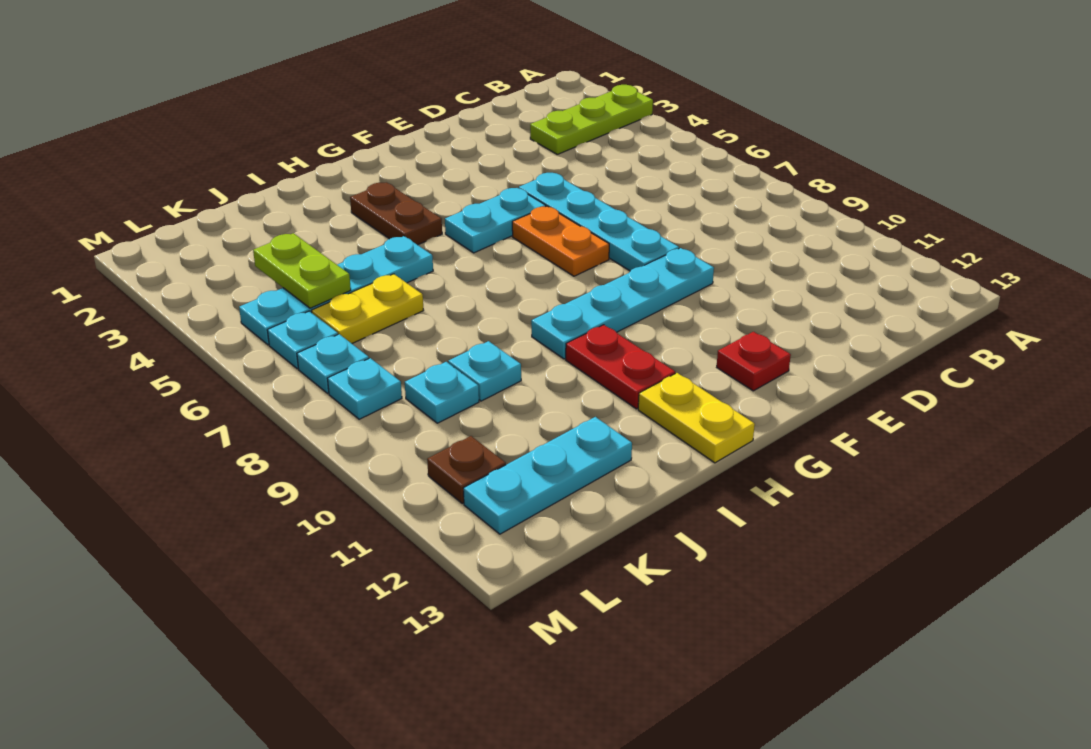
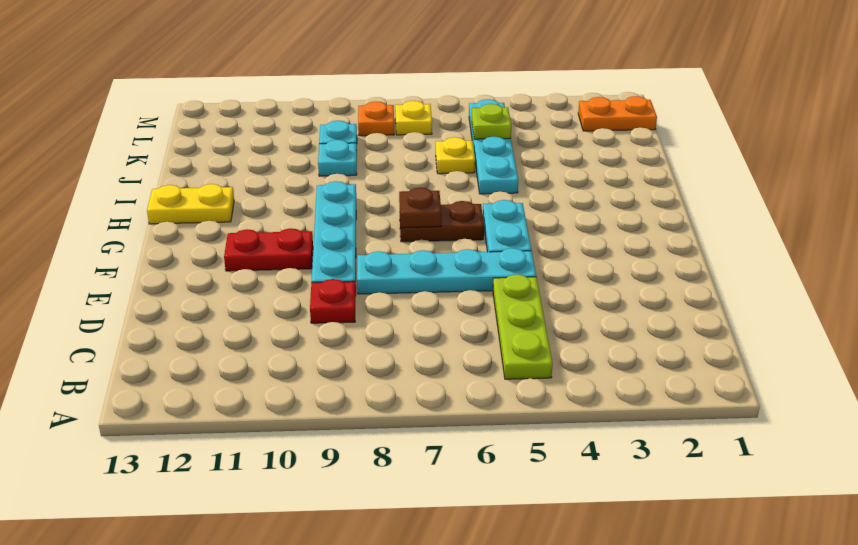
lime 1x3 plate [530,85,653,154] -> lime 1x3 plate moved to [493,274,553,379]
orange 1x2 plate [512,206,609,276] -> orange 1x2 plate moved to [578,96,657,131]
red 1x1 plate [717,332,791,391] -> red 1x1 plate moved to [310,279,356,323]
brown 1x2 plate [350,182,442,245] -> brown 1x2 plate moved to [400,201,484,242]
red 1x2 plate [566,325,675,409] -> red 1x2 plate moved to [224,228,313,271]
yellow 1x2 plate [312,274,424,343] -> yellow 1x1 plate [436,137,475,174]
cyan 1x3 plate [464,417,632,534] -> none
lime 1x2 plate [253,233,351,308] -> lime 1x1 plate [472,104,511,139]
cyan 1x1 plate [267,311,338,369] -> none
cyan 1x1 plate [297,334,369,393] -> yellow 1x1 plate [395,101,432,135]
cyan 1x1 plate [327,358,402,419] -> orange 1x1 plate [358,101,394,136]
brown 1x1 plate [427,436,506,504] -> brown 1x1 plate moved to [399,188,441,228]

